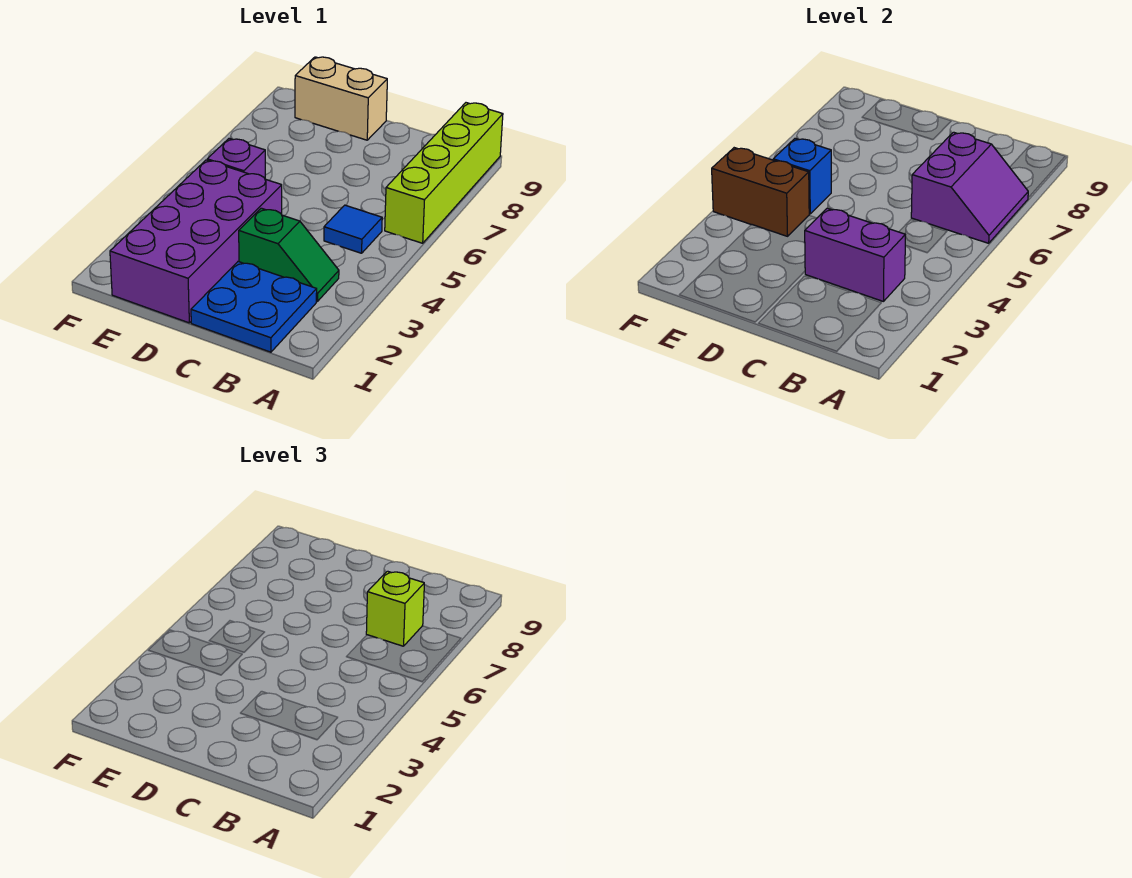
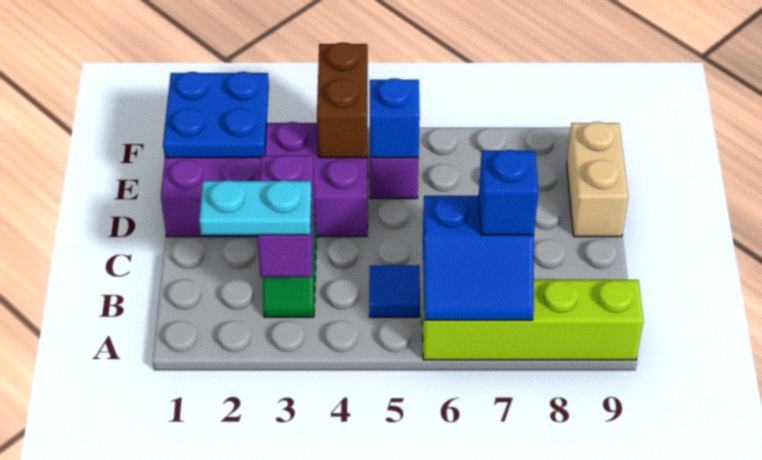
purple 2x2 slope [911,132,1028,243] -> blue 2x2 slope [423,195,534,320]
blue 2x2 plate [191,262,317,352] -> blue 2x2 plate moved to [163,72,269,158]
none -> cyan 1x2 plate [199,180,312,235]
lime 1x1 brick [366,571,424,646] -> blue 1x1 brick [479,150,538,235]

